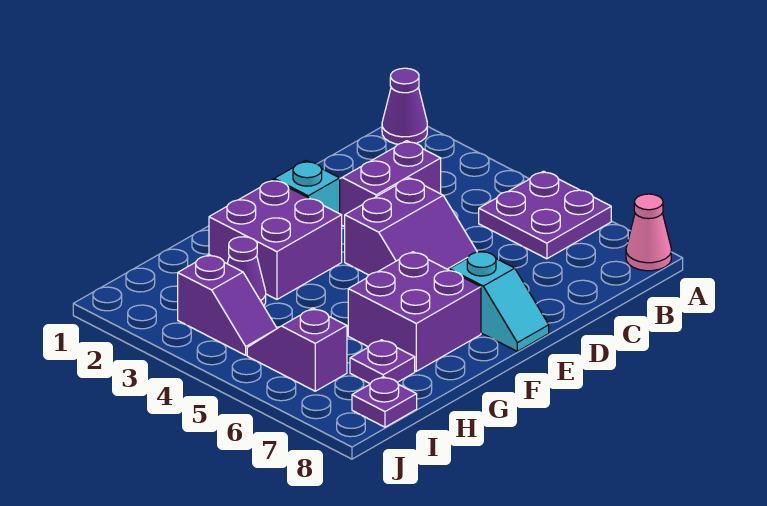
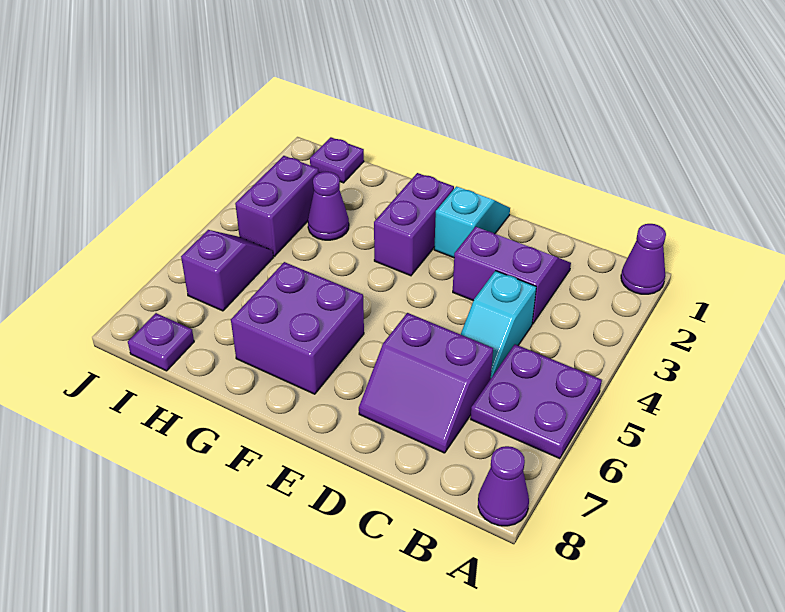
pink 1x1 cone [626,194,671,271] -> purple 1x1 cone [478,446,529,526]
purple 2x2 slope [345,178,477,275] -> purple 2x2 slope moved to [359,313,493,453]
cyan 1x2 slope [449,251,549,351] -> cyan 1x2 slope moved to [461,271,536,378]
purple 2x2 brick [209,180,342,299] -> purple 1x2 brick [374,173,454,276]
purple 1x1 plate [350,340,415,383] -> purple 1x1 plate moved to [310,137,364,183]
purple 1x2 slope [178,255,277,355] -> purple 1x2 brick [235,156,319,256]

